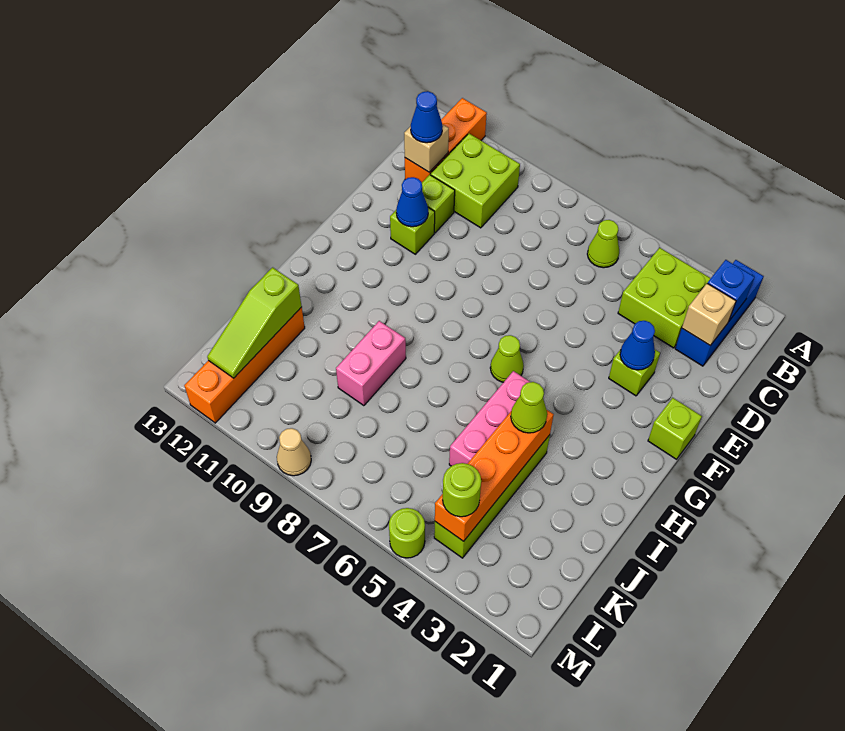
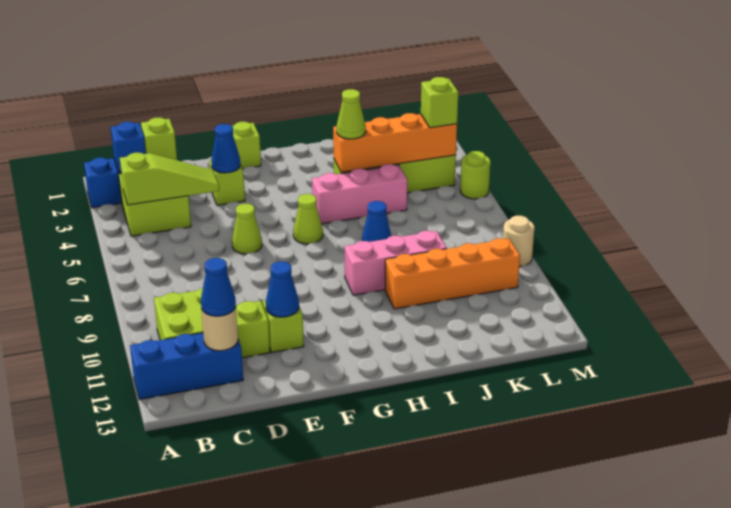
orange 1x3 brick [405,98,487,182] -> blue 1x3 brick [130,333,243,399]
lime 1x1 cone [587,220,619,268] -> lime 1x1 cone moved to [232,204,262,254]
tan 1x1 brick [682,283,736,345] -> lime 1x1 brick [141,117,177,160]
tan 1x1 brick [404,124,449,172] -> tan 1x1 round brick [202,307,238,351]
none -> blue 1x1 cone [362,201,391,242]
pink 1x2 brick [336,321,406,406] -> pink 1x3 brick [345,231,447,295]
orange 1x4 brick [184,307,305,423] -> orange 1x4 brick moved to [385,238,520,309]
lime 1x3 slope [207,267,302,378] -> lime 1x3 slope moved to [120,153,219,205]
lime 1x1 round brick [443,463,481,517] -> lime 1x1 brick [421,77,458,128]
tan 1x1 cone [277,428,311,476] -> tan 1x1 round brick [503,216,534,266]

